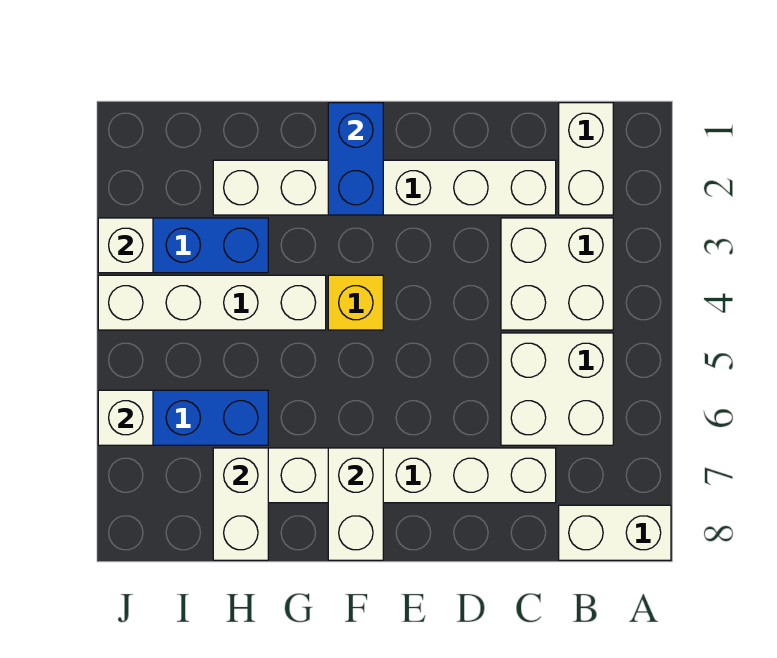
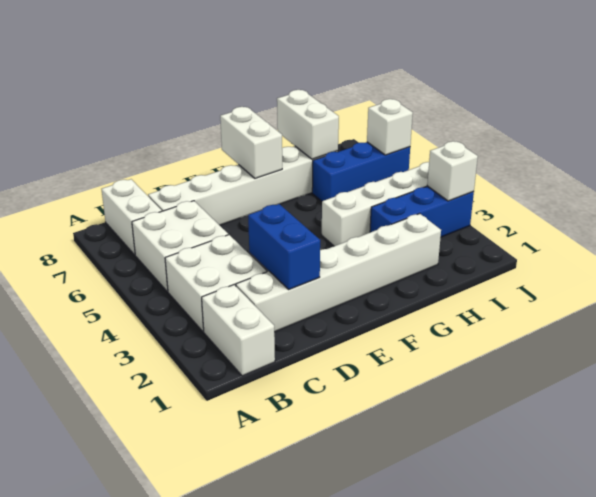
white 1x2 brick [559,505,671,560] -> white 1x2 brick turned to [102,179,162,255]
blue 1x2 brick [328,103,383,215] -> blue 1x2 brick moved to [248,204,320,289]
yellow 1x1 brick [328,275,383,330] -> none

